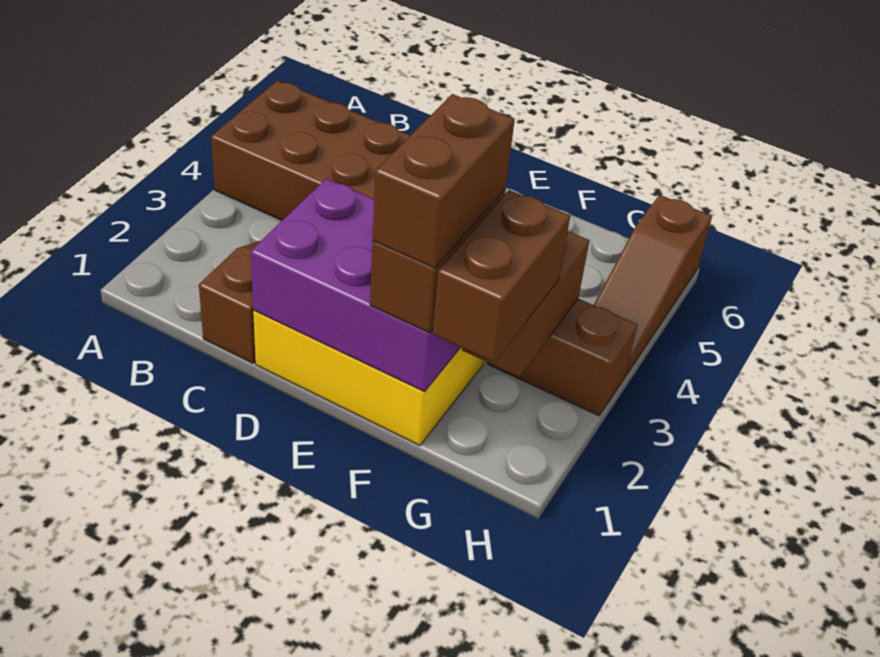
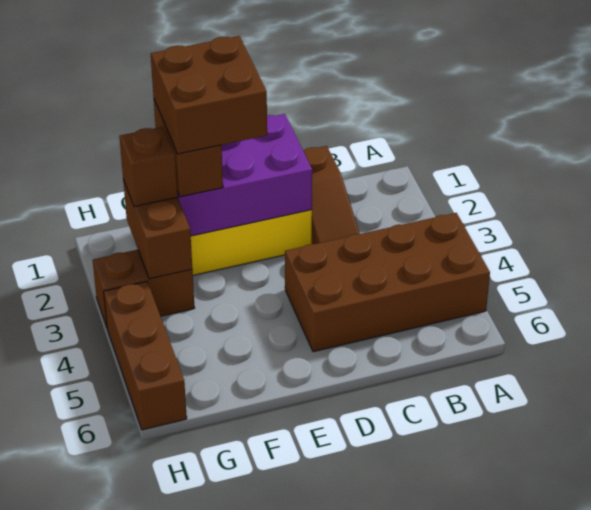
brown 1x2 brick [373,94,515,268] -> brown 2x2 brick [151,36,267,154]
brown 1x2 brick [433,190,570,363] -> brown 1x1 brick [119,127,178,207]
brown 1x3 slope [594,195,712,375] -> brown 1x3 brick [104,282,187,430]

